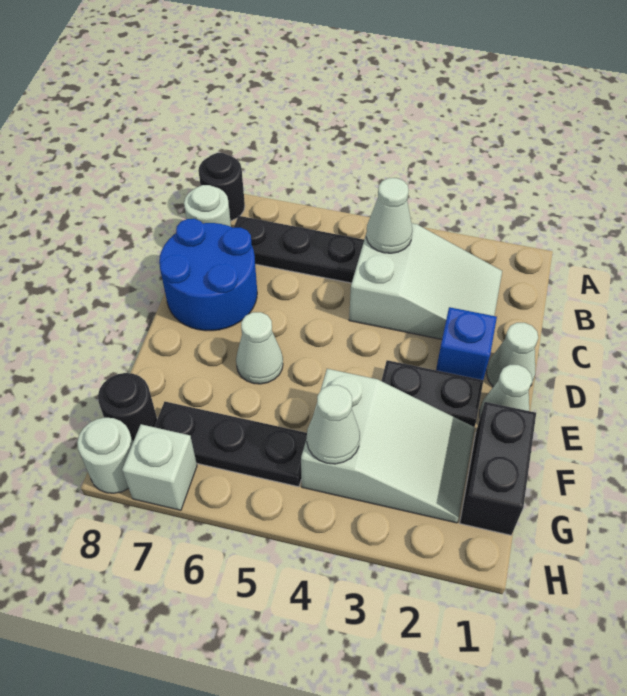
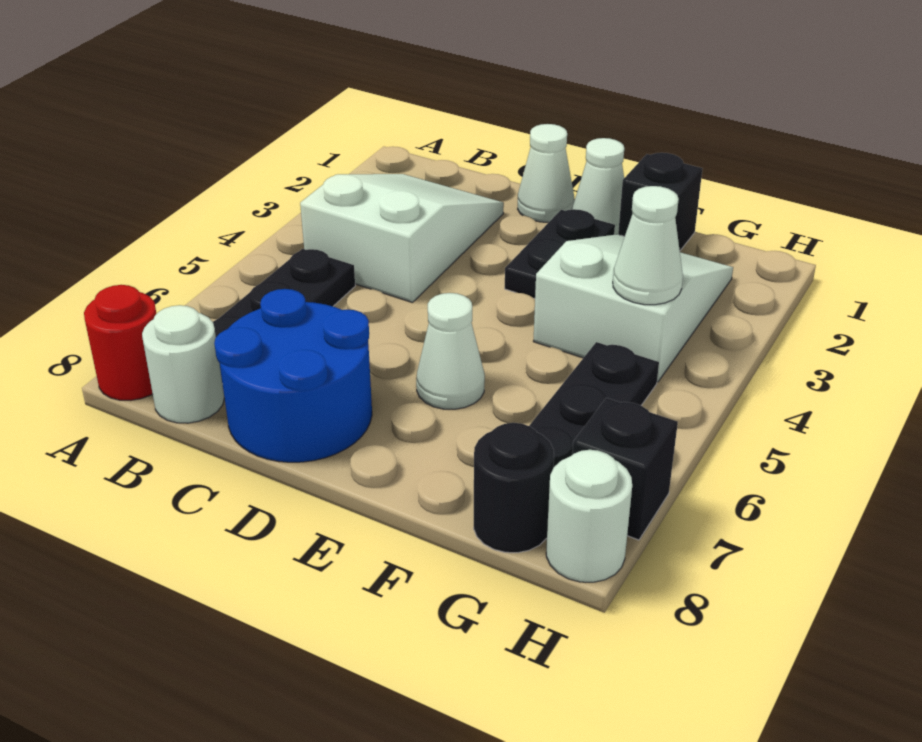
black 1x1 round brick [198,153,245,221] -> red 1x1 round brick [84,285,156,400]
white 1x1 cone [366,178,412,253] -> none
blue 1x1 brick [436,307,497,380] -> none
black 1x2 brick [460,402,536,535] -> black 1x1 brick [618,153,703,250]
white 1x1 brick [122,424,197,510] -> black 1x1 brick [572,398,678,540]

